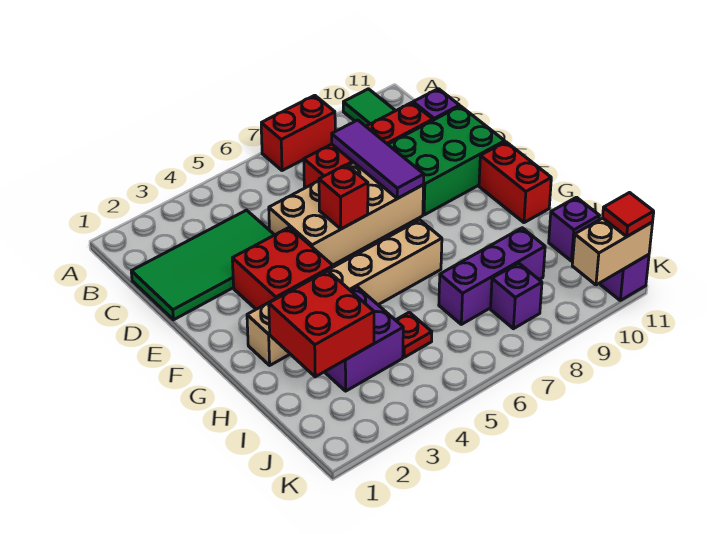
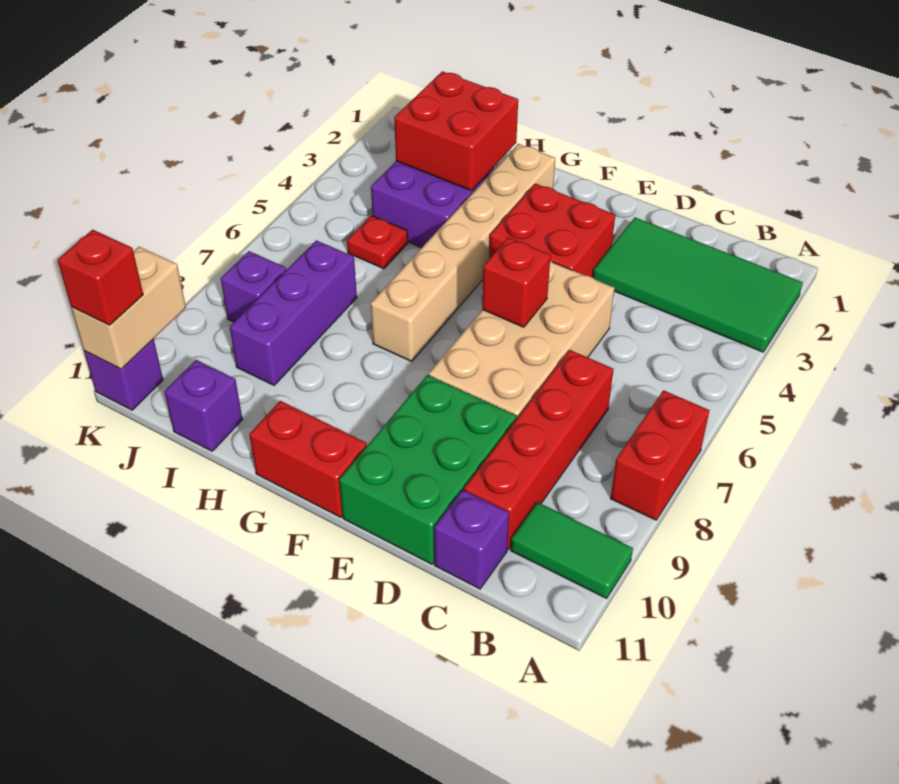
green 2x4 tile [131,210,274,320] -> green 2x4 tile turned to [593,218,803,352]
purple 1x3 tile [332,120,424,198] -> none
red 1x1 tile [603,193,654,236] -> red 1x1 brick [58,230,143,325]

